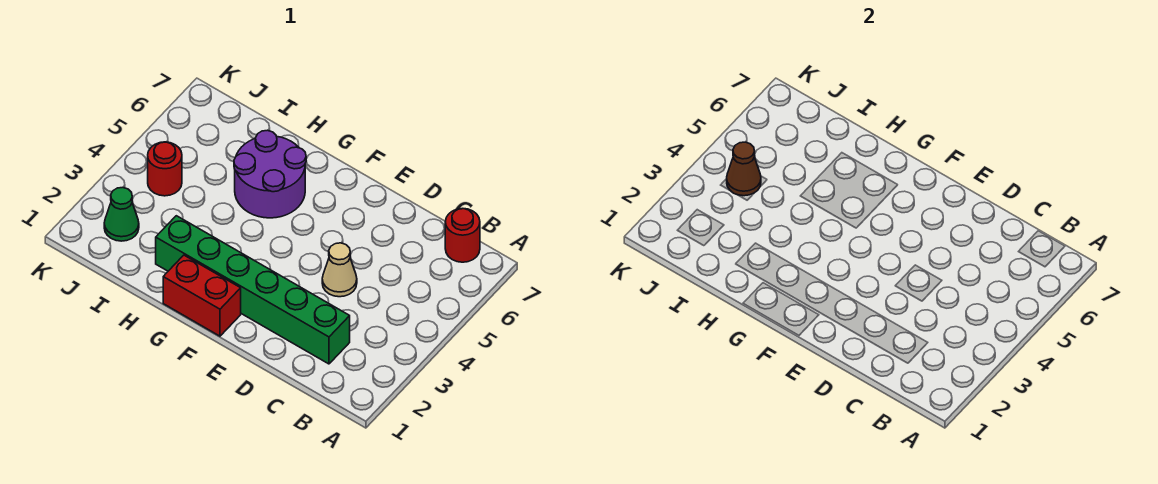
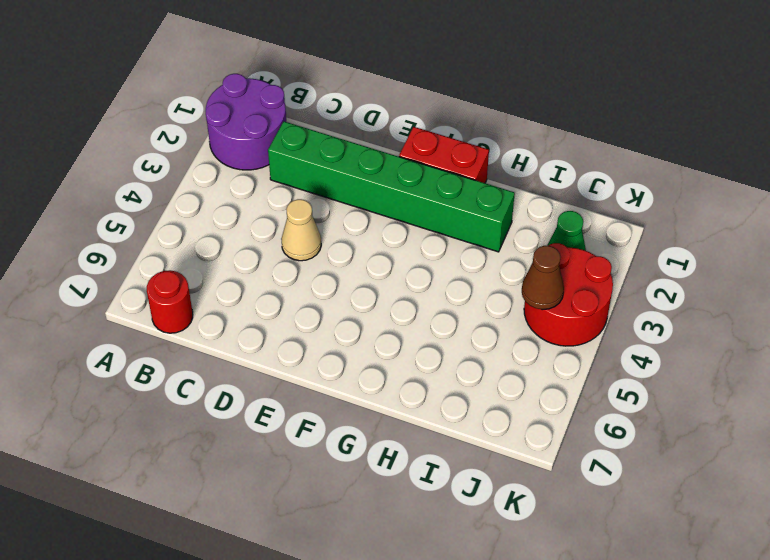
purple 2x2 round brick [234,130,306,218] -> purple 2x2 round brick moved to [206,74,286,170]
red 1x1 round brick [148,142,182,196] -> red 2x2 round brick [524,243,613,346]

